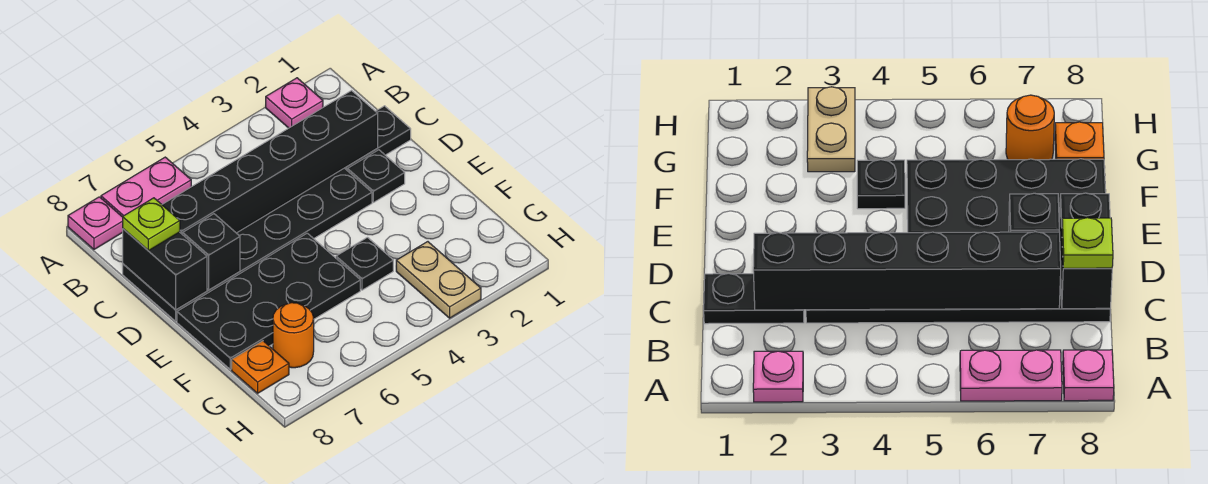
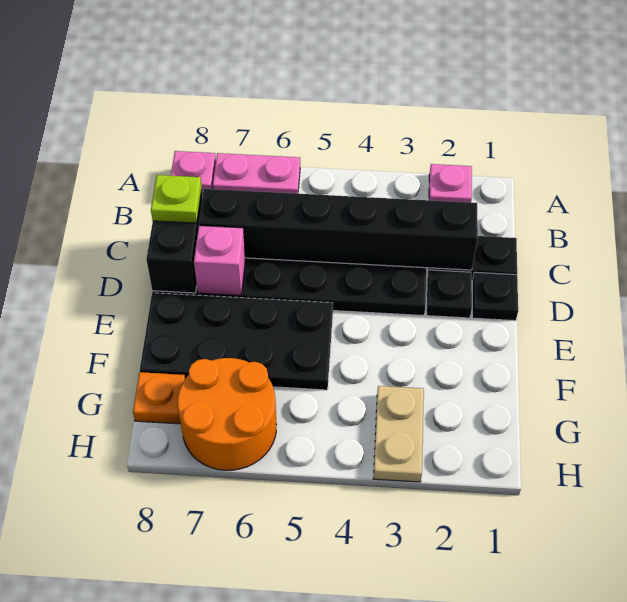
black 1x1 brick [183,214,240,290] -> pink 1x1 brick [194,226,246,296]
black 1x1 plate [336,237,393,290] -> black 1x1 plate moved to [472,272,518,321]
orange 1x1 round brick [273,303,314,368] -> orange 2x2 round brick [177,358,277,470]

